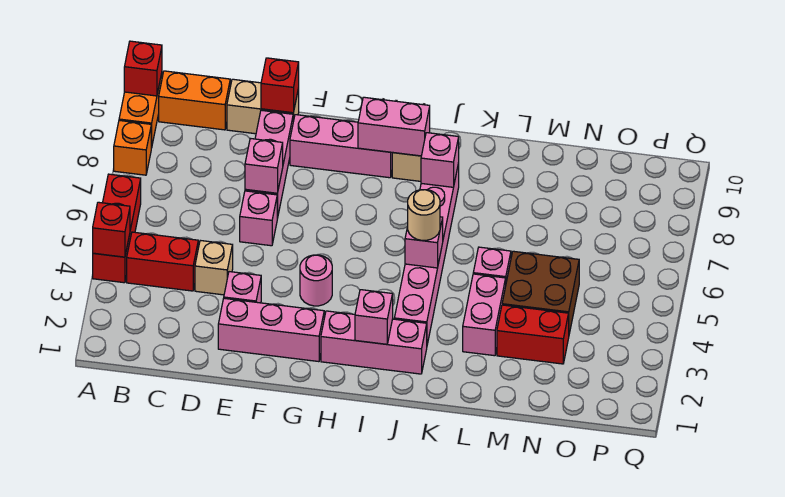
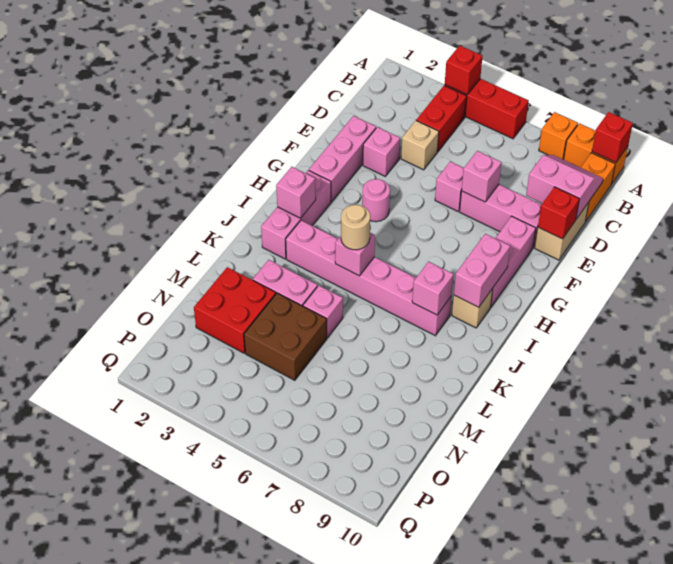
none -> pink 2x2 slope [526,155,603,219]
red 1x2 brick [497,305,569,364] -> red 2x2 brick [194,267,276,353]

